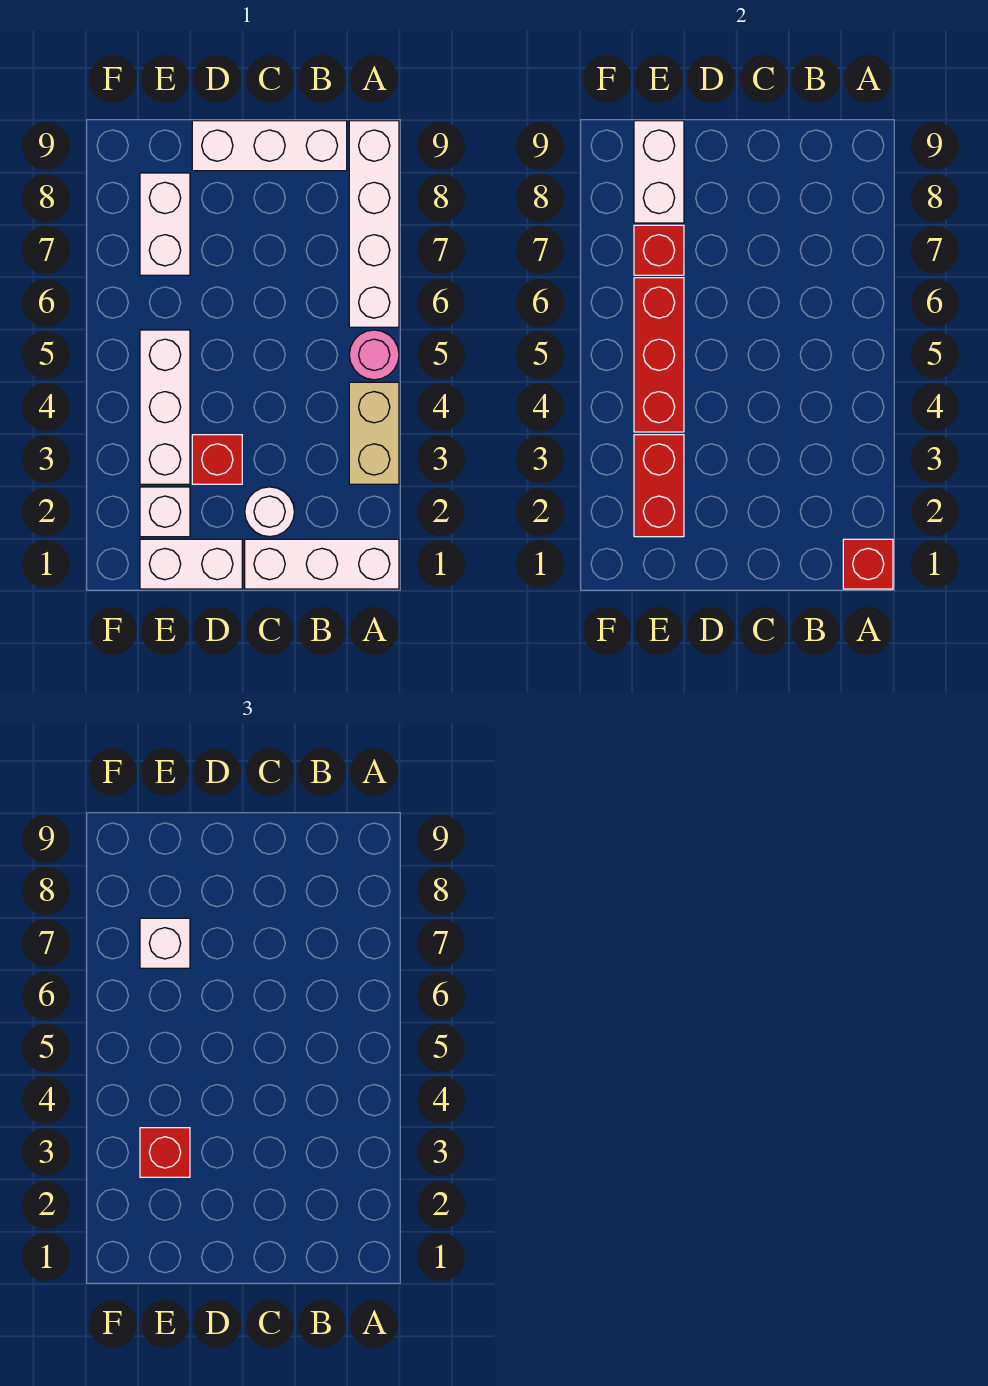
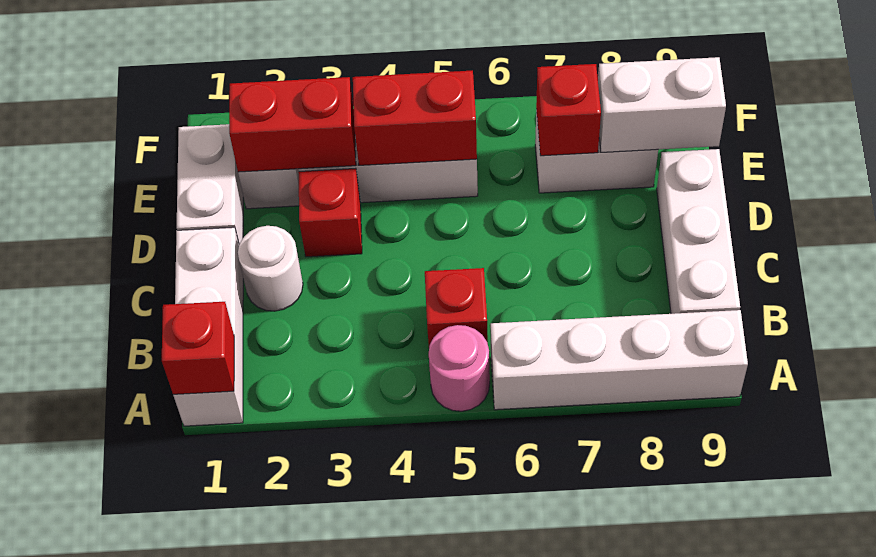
tan 1x2 brick [349,382,399,484] -> none
red 1x1 brick [140,1128,190,1177] -> red 1x1 brick moved to [425,268,488,346]
red 1x3 brick [634,278,684,432] -> red 1x2 brick [353,71,477,165]
white 1x1 brick [140,918,190,968] -> none

